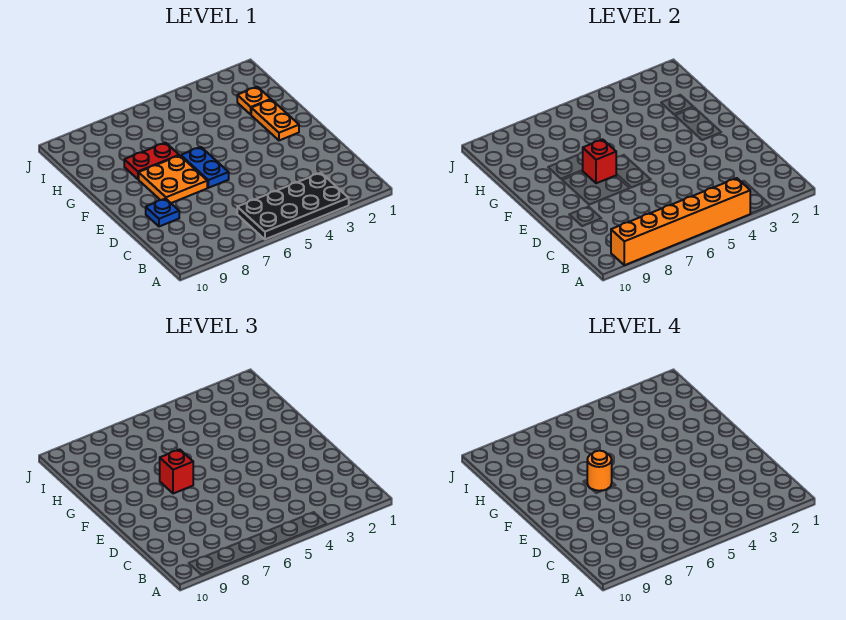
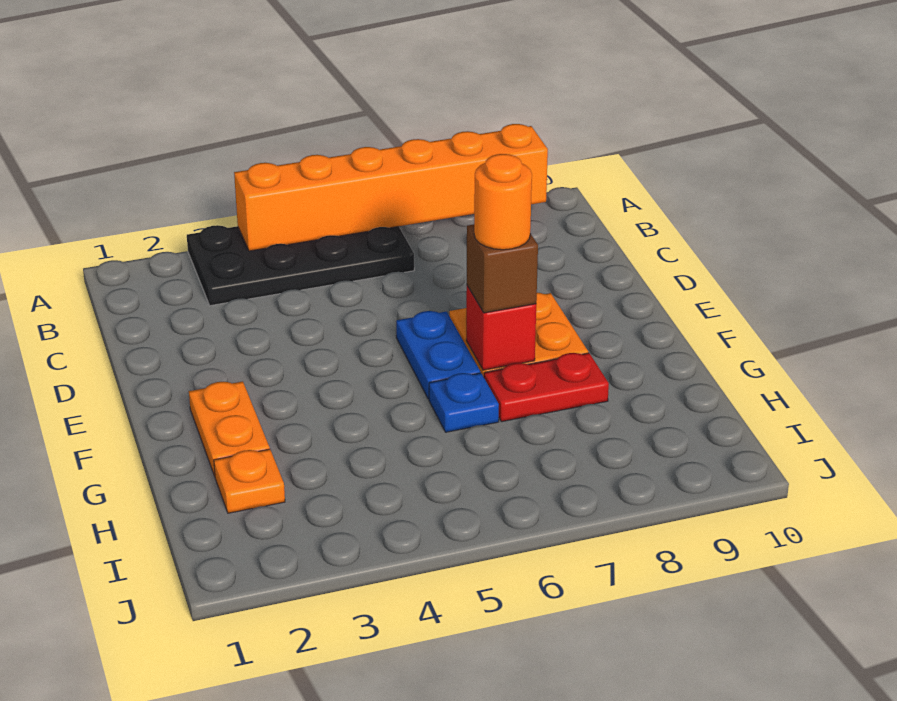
blue 1x1 plate [146,199,179,227] -> blue 1x1 plate moved to [429,373,499,432]
red 1x1 brick [160,449,193,494] -> brown 1x1 brick [467,225,538,313]

